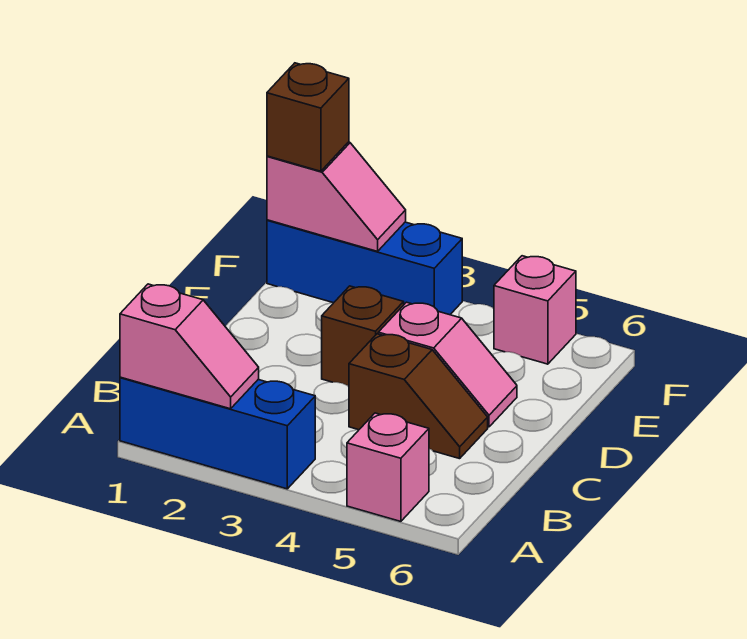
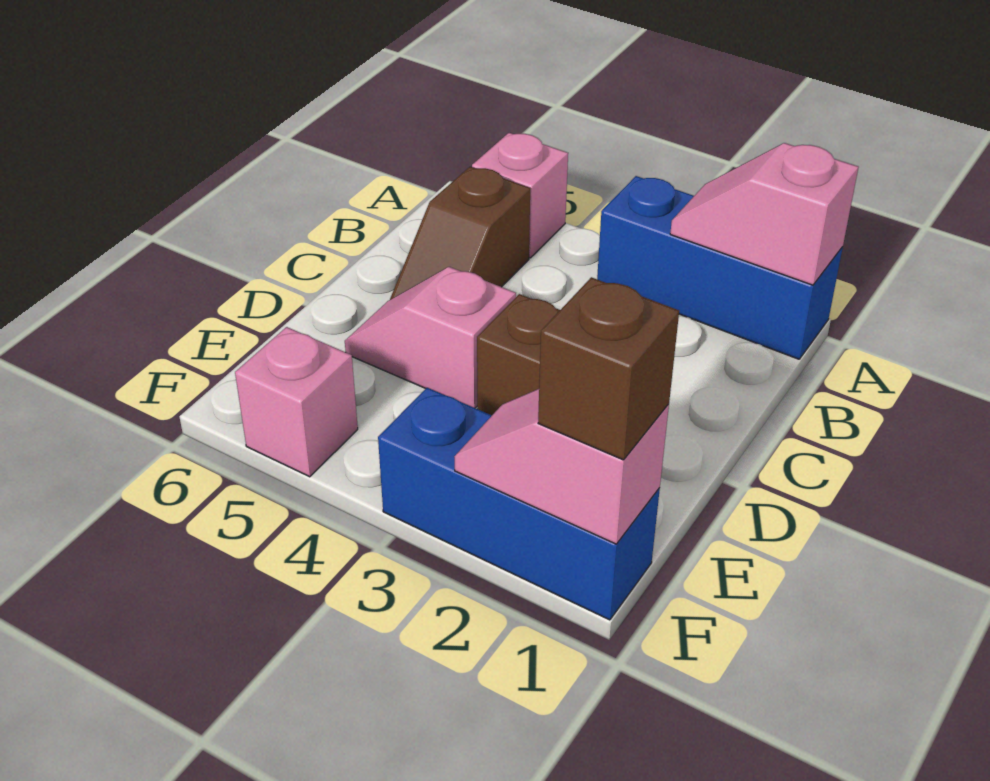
brown 1x2 slope [349,334,488,459] -> brown 1x2 slope turned to [390,167,530,299]

